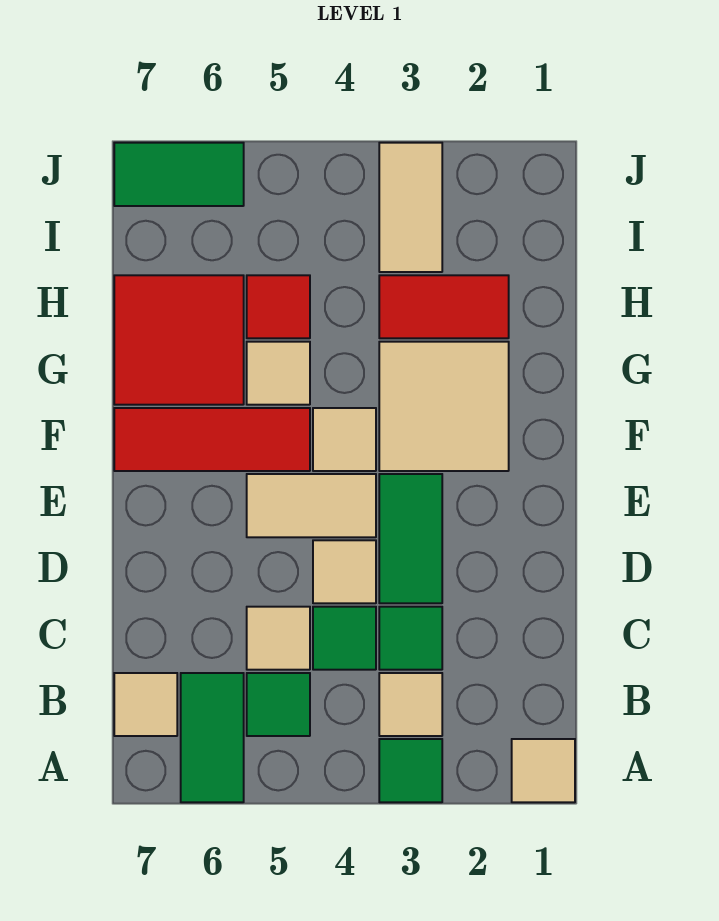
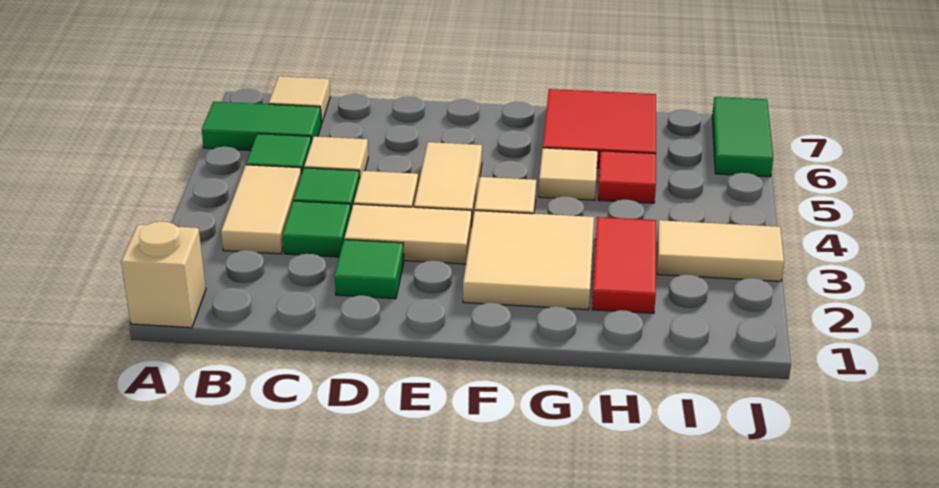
tan 1x1 tile [512,739,575,802] -> tan 1x1 brick [121,222,206,328]
green 1x1 tile [379,739,442,802] -> green 1x1 tile moved to [334,240,404,299]
tan 1x1 tile [379,673,442,736] -> tan 1x2 tile [221,165,301,254]
green 1x2 tile [379,474,442,603] -> tan 1x2 tile [344,204,472,264]
red 1x3 tile [114,408,310,471] -> none

